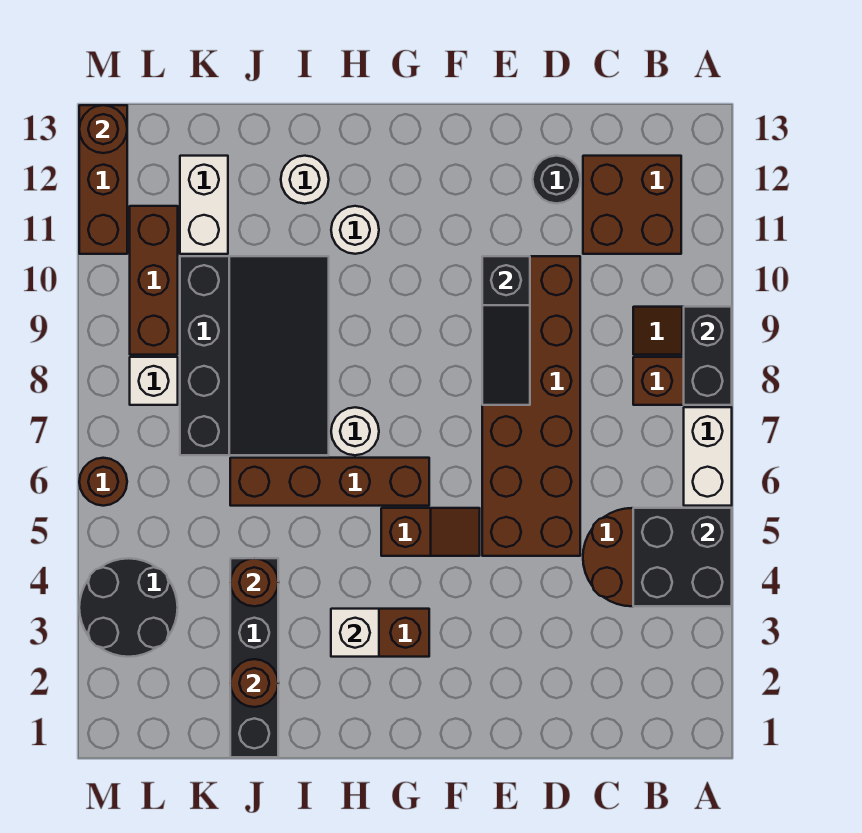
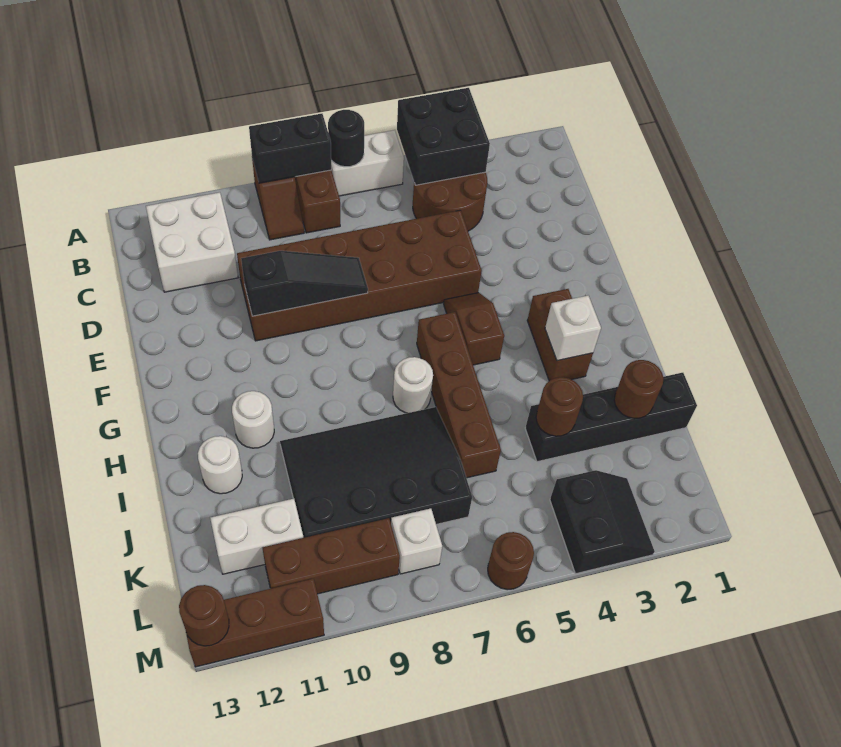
brown 2x2 brick [583,156,681,254] -> white 2x2 brick [146,192,238,292]
black 1x1 round brick [533,156,580,203] -> black 1x1 round brick moved to [328,110,364,167]
black 2x2 round brick [79,558,178,657] -> black 2x2 slope [550,470,655,574]

